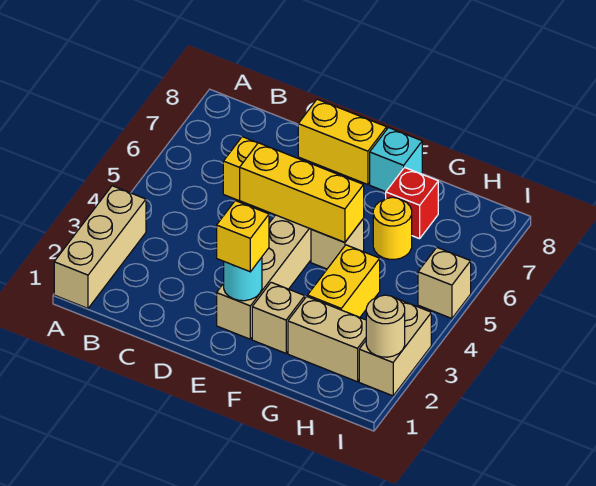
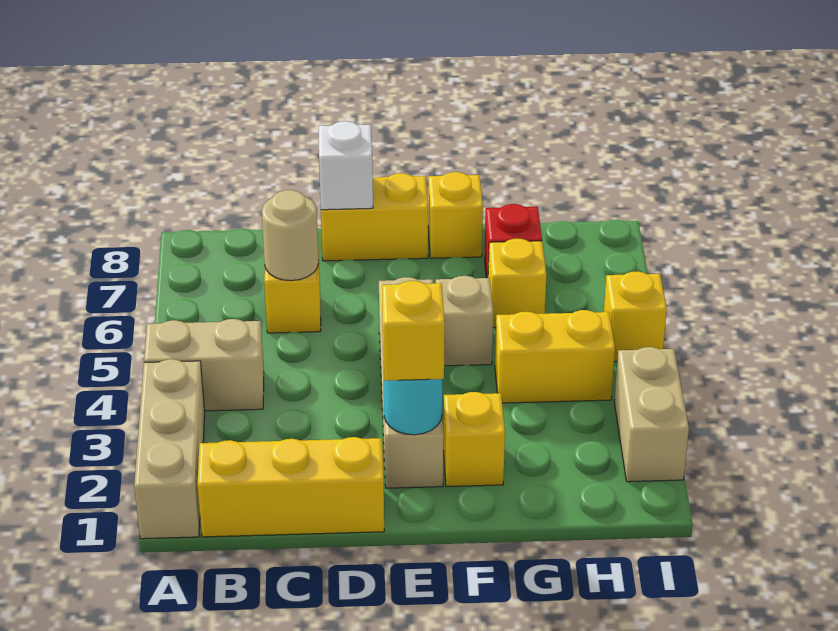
yellow 1x3 brick [240,143,364,242] -> yellow 1x3 brick moved to [197,437,384,537]
none -> white 1x1 brick [319,121,373,210]
tan 1x1 brick [252,282,305,353] -> yellow 1x1 brick [443,392,505,487]
cyan 1x1 brick [370,128,422,192] -> yellow 1x1 brick [428,172,483,258]
tan 1x2 brick [288,296,366,382] -> tan 1x2 brick moved to [144,319,264,411]
yellow 1x2 brick [307,245,380,317] -> yellow 1x2 brick turned to [495,310,615,403]
yellow 1x1 round brick [373,197,412,259] -> yellow 1x1 brick [488,239,547,327]
tan 1x1 round brick [366,295,405,357] -> tan 1x1 round brick moved to [262,190,319,281]
tan 1x1 brick [418,247,471,319] -> yellow 1x1 brick [604,272,667,361]

